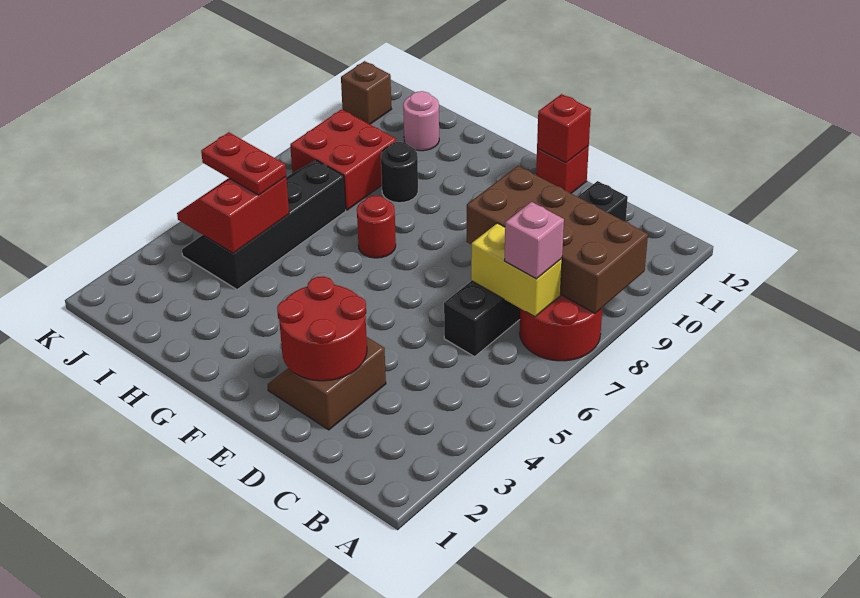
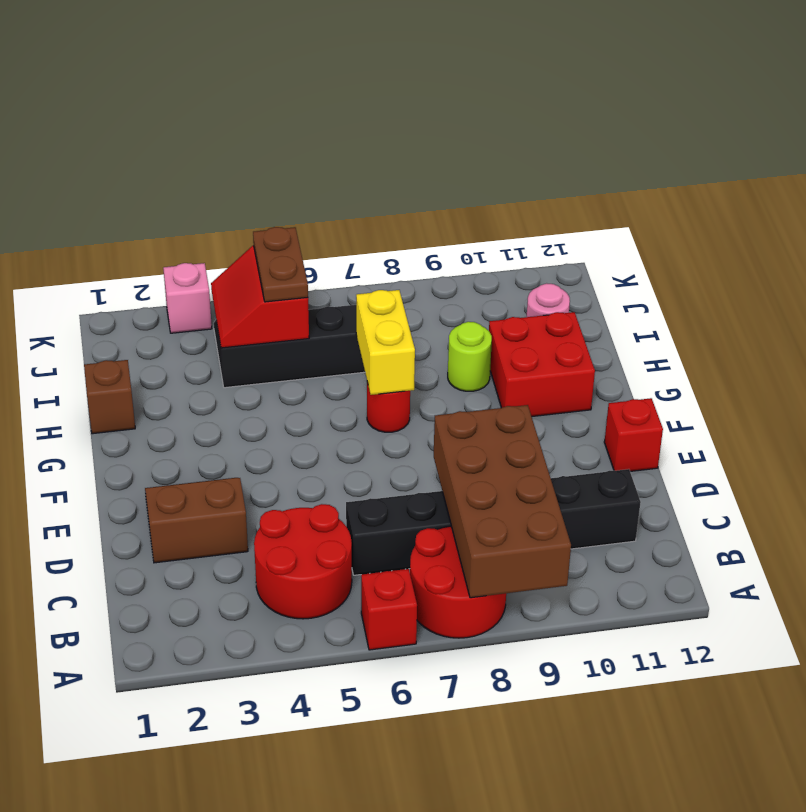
yellow 1x2 brick [471,223,562,317] -> yellow 1x2 brick moved to [356,290,415,395]
pink 1x1 brick [505,202,564,279] -> pink 1x1 brick moved to [163,263,212,333]
red 2x2 round brick [277,276,367,381] -> red 2x2 round brick moved to [254,504,352,619]
red 1x1 brick [537,94,591,163] -> red 1x1 brick moved to [361,569,417,650]
black 1x1 round brick [381,142,418,203] -> lime 1x1 round brick [448,322,492,391]
red 2x2 slope [177,177,289,253] -> red 2x2 slope turned to [211,246,309,348]
red 1x2 plate [201,132,286,195] -> brown 1x2 plate [253,227,308,302]
red 2x2 brick [290,109,396,210] -> red 2x2 brick moved to [489,312,595,417]
brown 1x1 brick [341,61,391,124] -> brown 1x1 brick moved to [84,360,135,434]

